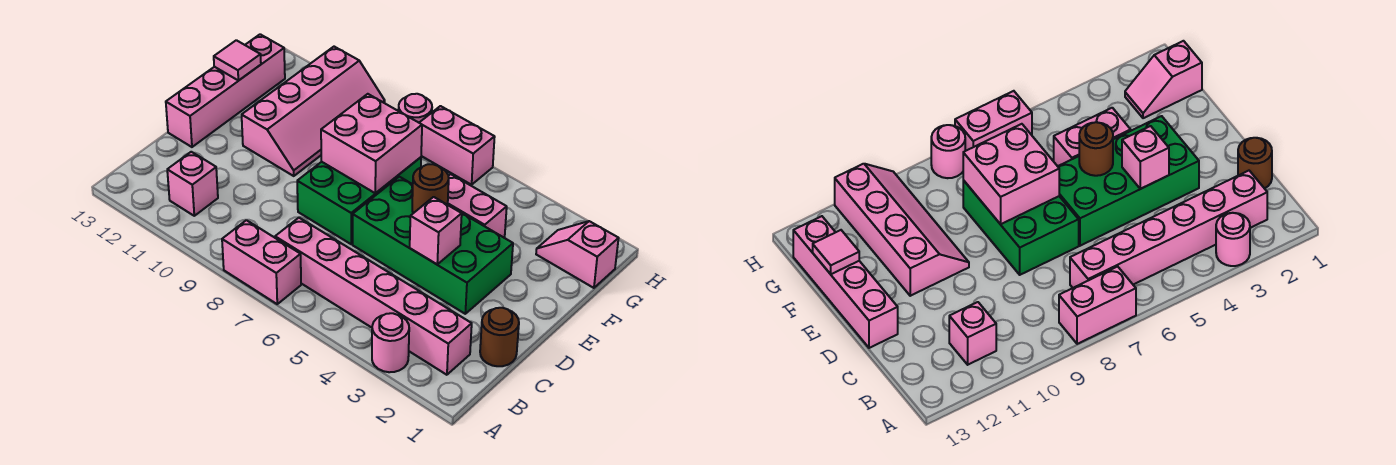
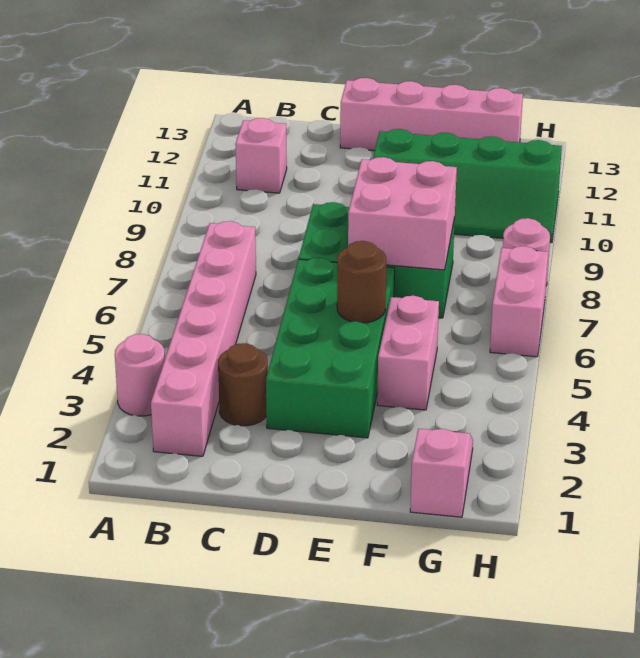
pink 1x2 brick [222,220,301,304] -> none
brown 1x1 round brick [480,308,519,366] -> brown 1x1 round brick moved to [218,343,268,426]
pink 1x1 brick [410,197,462,264] -> none
pink 2x4 slope [242,47,385,176] -> green 2x4 slope [373,129,562,242]
pink 1x1 tile [214,40,261,81] -> none

